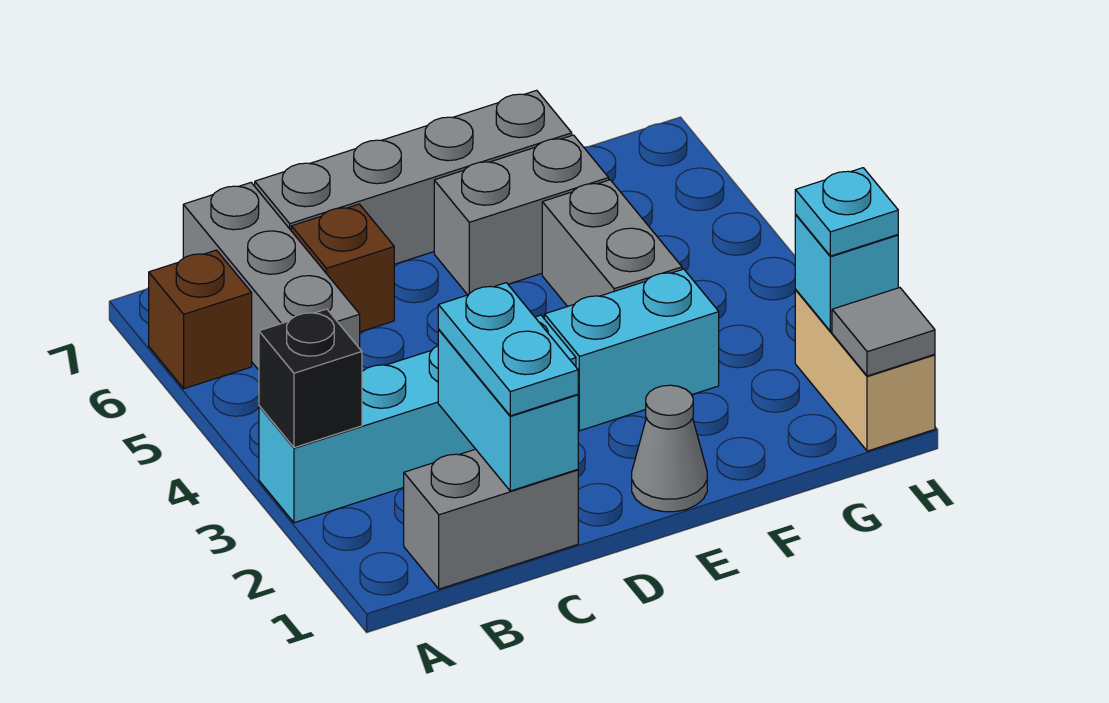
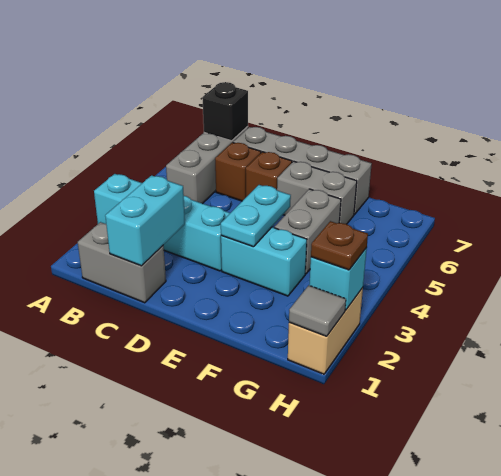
black 1x1 brick [259,309,362,448] -> black 1x1 brick moved to [203,82,248,141]
brown 1x1 brick [149,250,252,389] -> brown 1x1 brick moved to [246,152,292,197]
cyan 1x2 plate [438,283,578,416] -> cyan 1x2 plate moved to [221,185,291,247]
grey 1x1 cone [632,385,707,512] -> none
cyan 1x1 plate [795,168,898,256] -> brown 1x1 plate [311,221,368,270]

